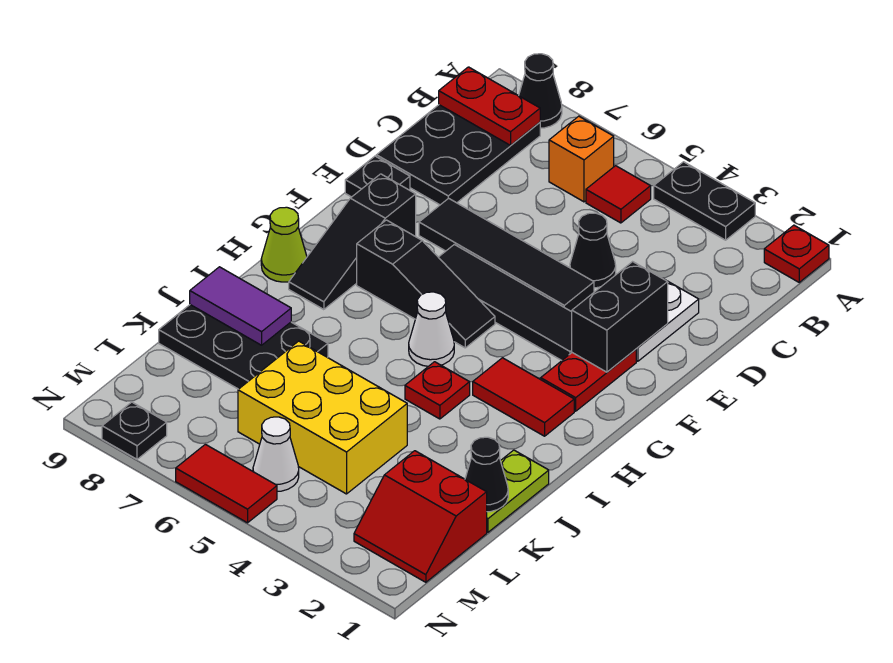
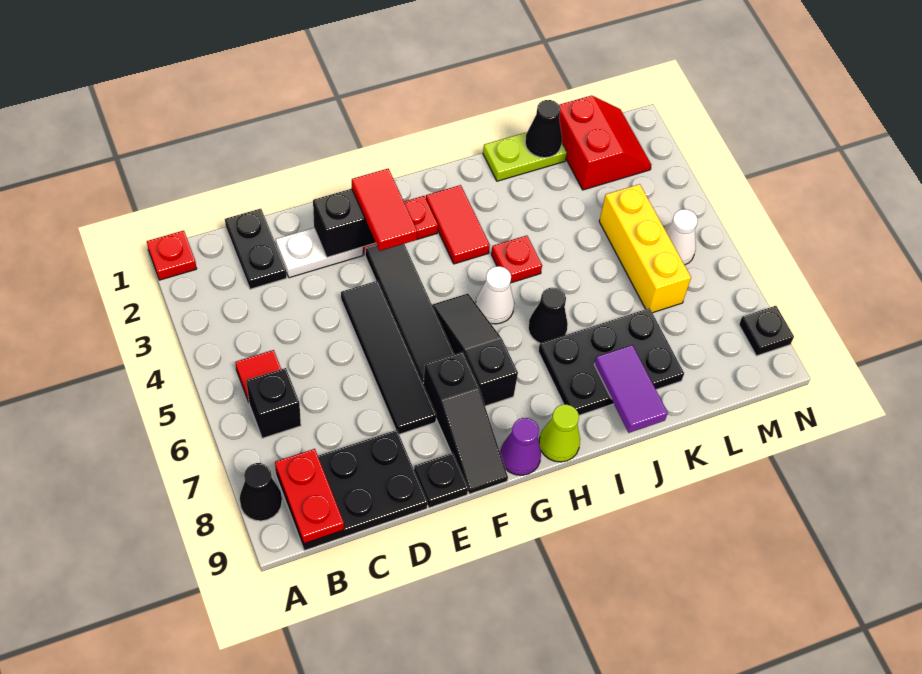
black 1x2 plate [654,162,755,240] -> black 1x2 plate moved to [225,209,287,289]
orange 1x1 brick [549,116,614,202] -> black 1x1 brick [247,368,301,438]
black 1x1 cone [570,213,616,288] -> black 1x1 cone moved to [528,288,568,343]
black 1x3 slope [289,174,416,310] -> black 1x3 slope turned to [423,352,508,494]
none -> purple 1x1 cone [500,418,541,475]
black 2x3 plate [159,305,328,389] -> black 2x3 plate turned to [538,308,684,415]
yellow 2x3 brick [238,341,407,494] -> yellow 1x3 brick [599,184,691,313]
red 1x2 tile [176,444,277,523] -> red 1x2 tile moved to [352,169,417,251]

